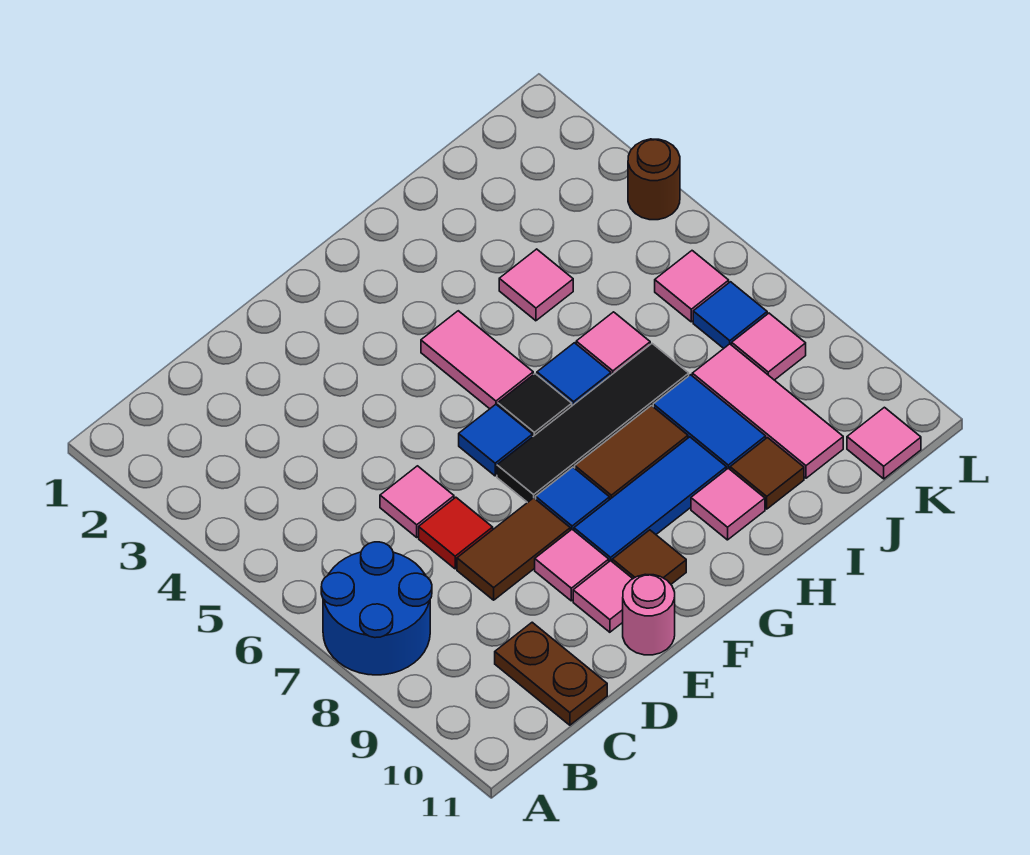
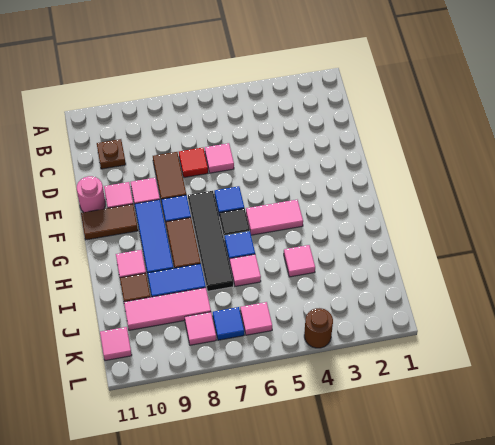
blue 2x2 round brick [321,542,432,675] -> none
brown 1x2 plate [495,622,607,725] -> brown 1x1 plate [97,139,126,169]
brown 1x1 tile [612,530,686,584] -> brown 1x2 tile [81,204,138,240]

